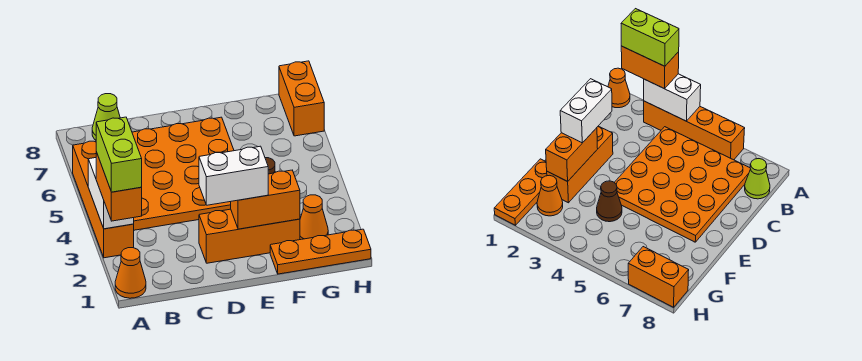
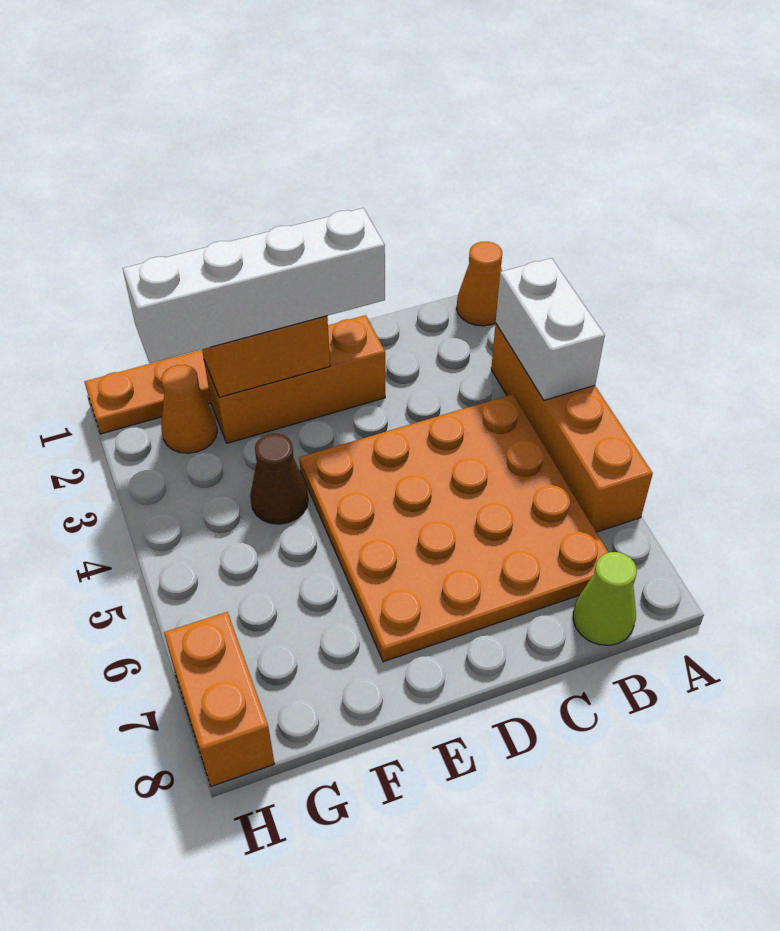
orange 1x2 brick [96,152,142,221] -> none
lime 1x2 brick [96,117,142,192] -> none
white 1x2 brick [199,146,268,205] -> white 1x4 brick [123,208,385,363]

